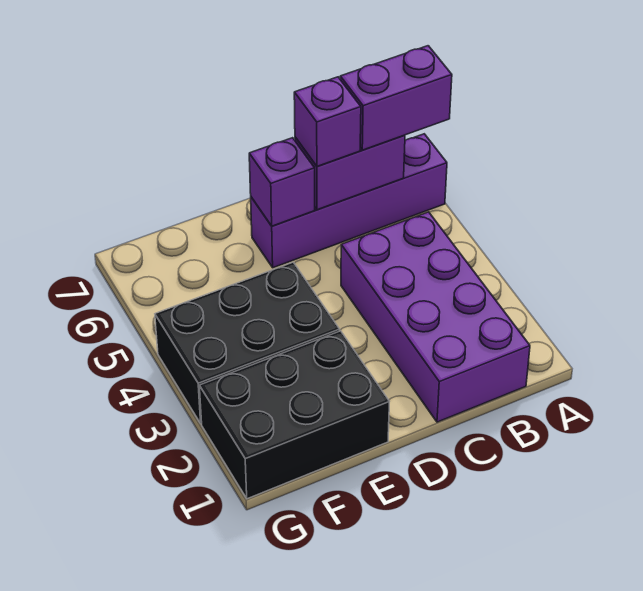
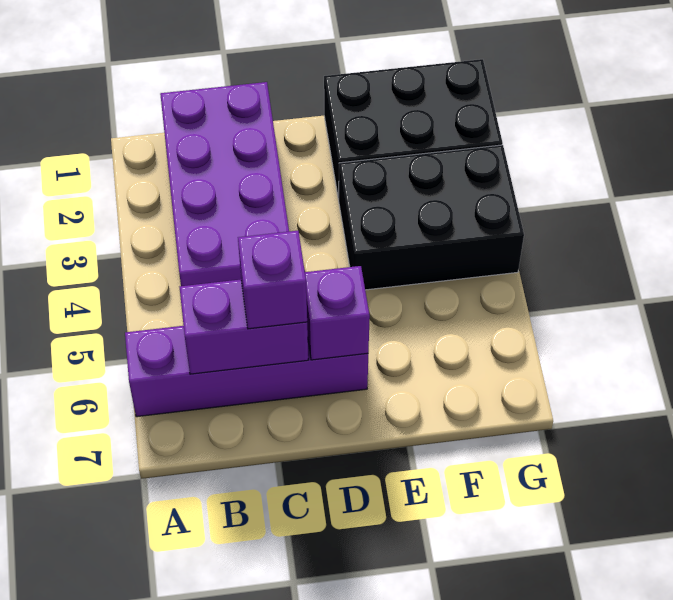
purple 1x2 brick [340,46,452,150] -> none

